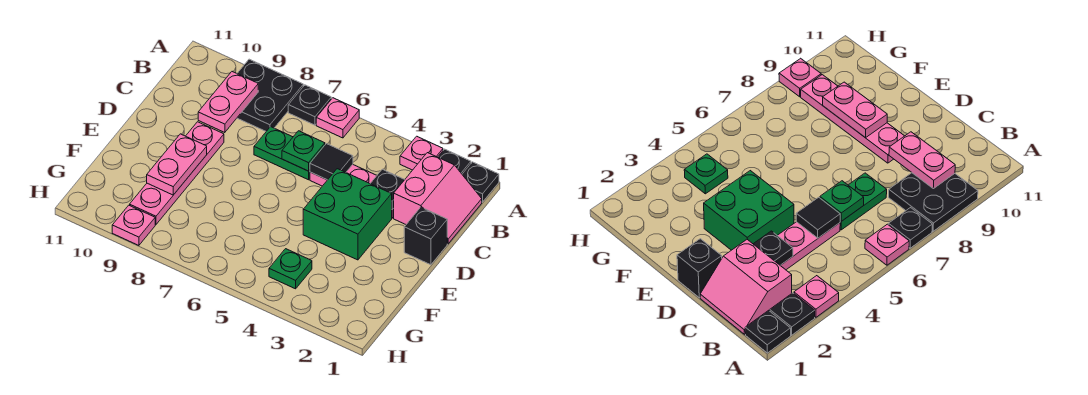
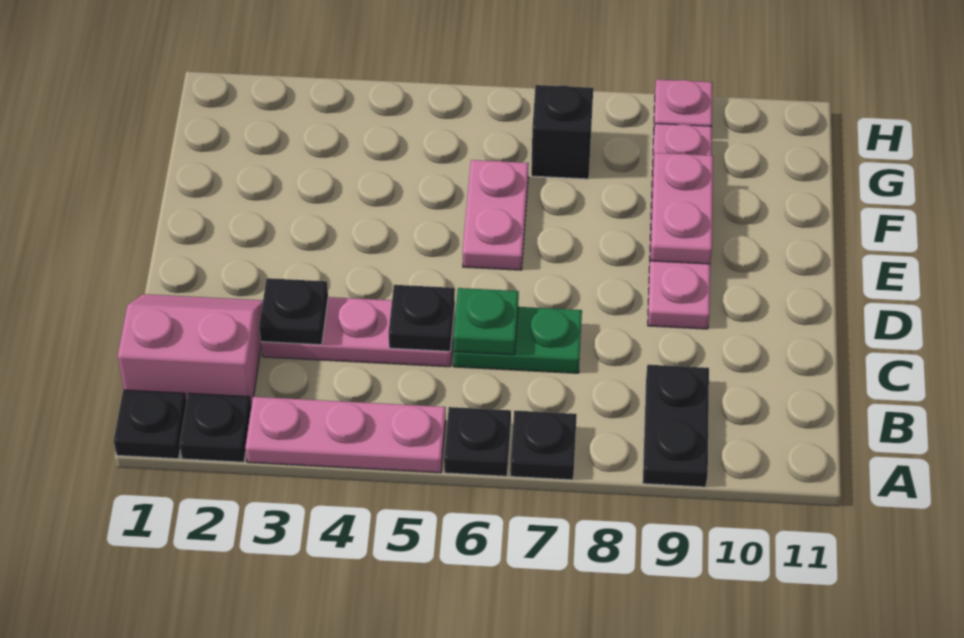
pink 1x1 plate [400,136,443,170] -> pink 1x3 plate [245,397,446,473]
pink 1x1 plate [316,98,359,138] -> black 1x1 plate [444,407,511,476]
black 2x2 plate [237,59,303,131] -> black 1x2 plate [643,365,709,487]
pink 2x2 slope [393,153,482,244] -> pink 2x2 slope turned to [118,294,263,406]
pink 1x2 plate [198,72,258,133] -> pink 1x2 plate moved to [463,160,529,270]
black 1x1 tile [310,144,353,180] -> black 1x1 plate [389,285,455,351]
black 1x1 brick [404,207,447,265] -> black 1x1 brick moved to [531,85,593,179]
green 2x2 brick [303,169,392,260] -> none
green 1x1 plate [269,249,312,289] -> none

